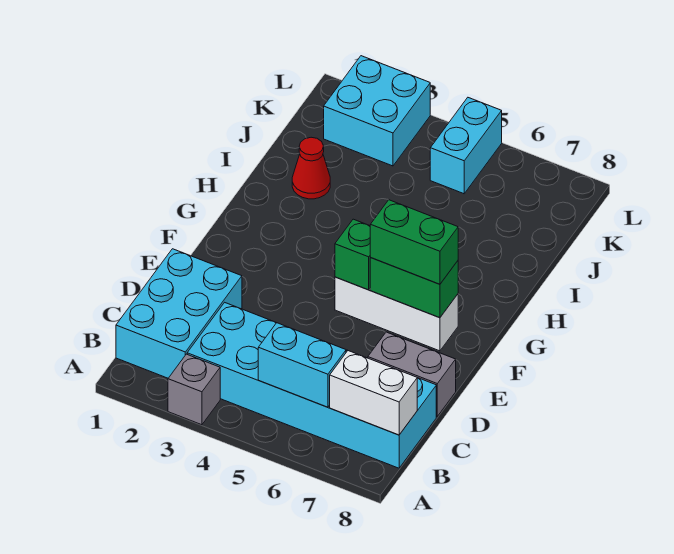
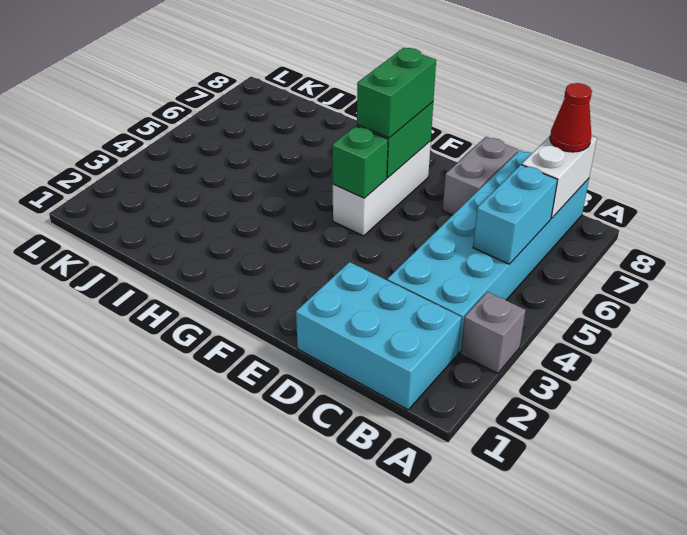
red 1x1 cone [292,137,330,199] -> red 1x1 cone moved to [550,83,592,152]
cyan 2x2 brick [324,56,430,166] -> none
cyan 1x2 brick [430,98,502,194] -> none

